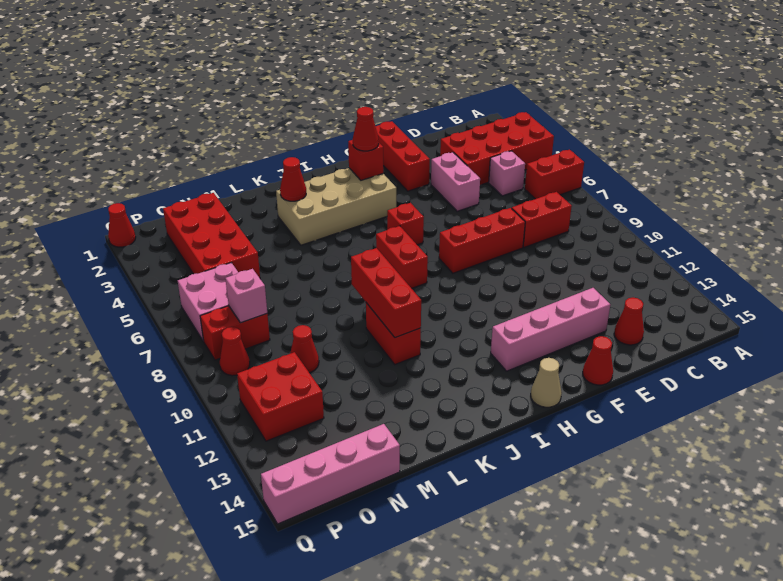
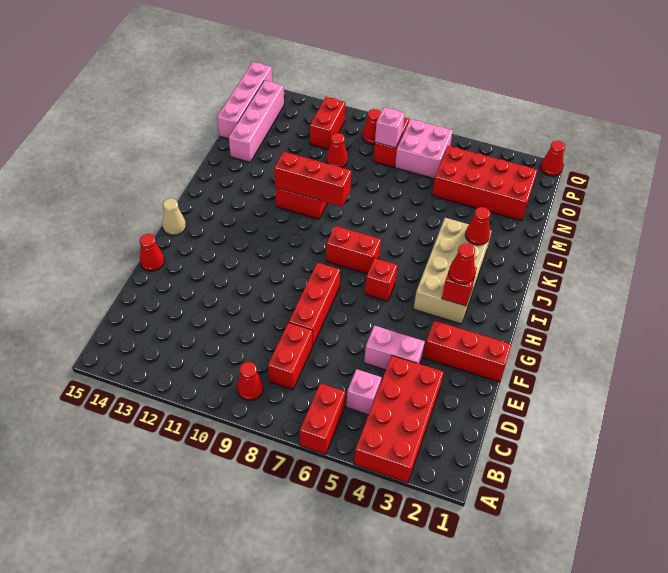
red 1x1 cone [614,298,644,345] -> red 1x1 cone moved to [237,362,263,400]
pink 1x4 brick [491,288,610,371] -> pink 1x4 brick moved to [229,81,284,162]
red 2x2 brick [237,352,324,441] -> red 1x2 brick [310,97,345,149]

